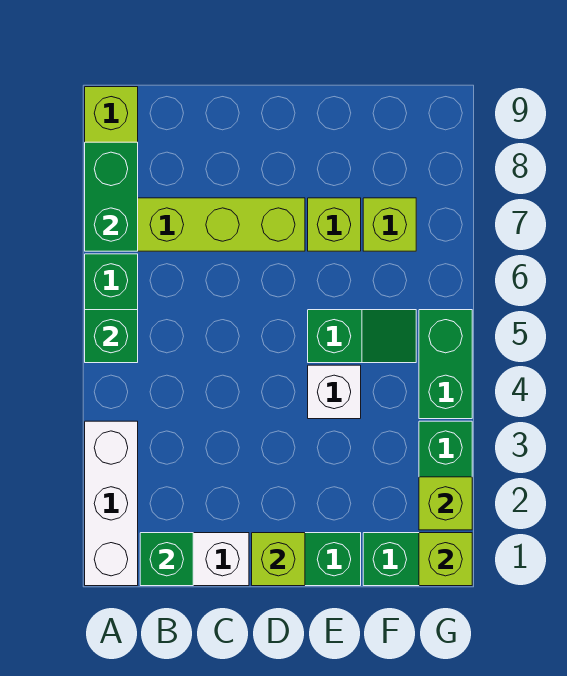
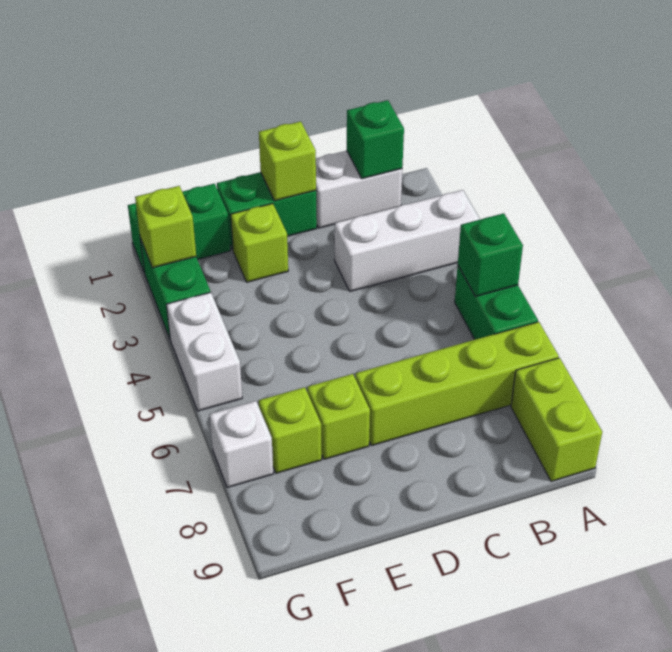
white 1x3 brick [85,421,138,586] -> white 1x3 brick turned to [335,190,480,291]
green 1x2 brick [85,142,138,251] -> none
white 1x1 brick [308,365,361,419] -> white 1x1 brick moved to [209,401,273,488]
green 1x2 slope [308,310,416,363] -> none
lime 1x1 brick [419,533,472,586] -> lime 1x1 brick moved to [231,203,288,282]
green 1x2 brick [419,310,472,419] -> white 1x2 brick [166,292,242,411]

